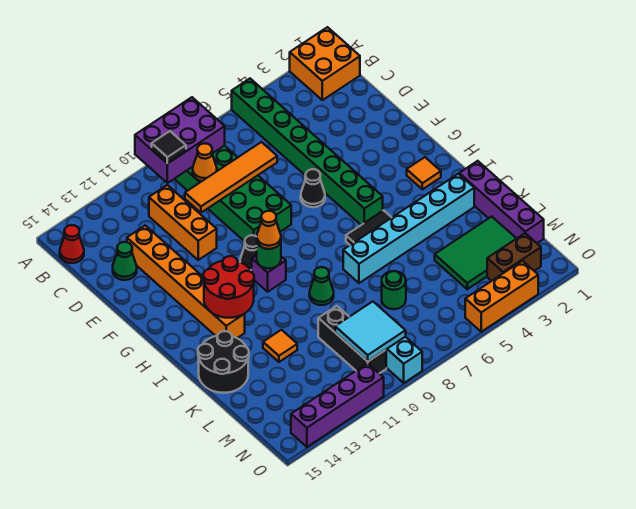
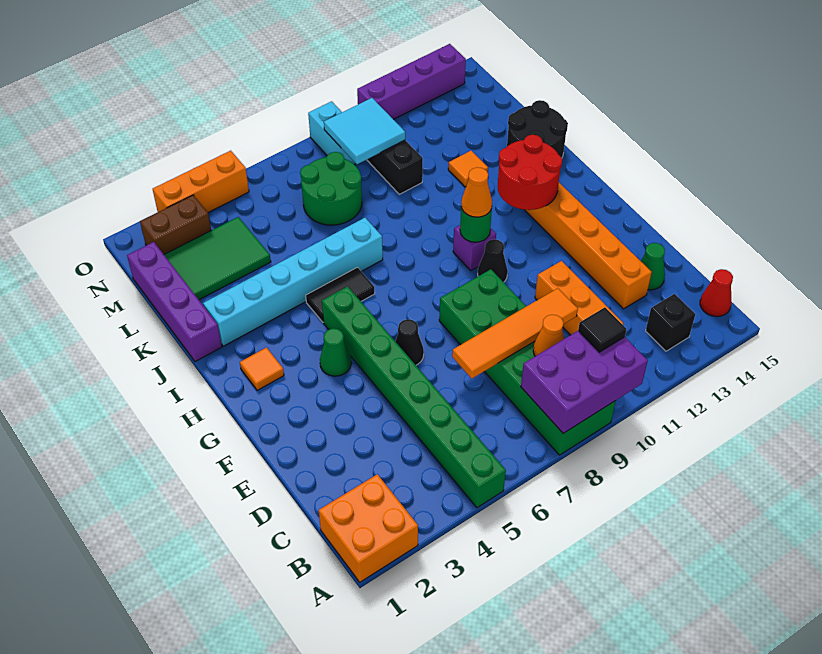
none -> black 1x1 brick [646,294,695,351]
green 1x1 cone [309,267,334,305] -> green 1x1 cone moved to [320,328,351,376]
green 1x1 round brick [382,271,406,309] -> green 2x2 round brick [300,152,362,225]

